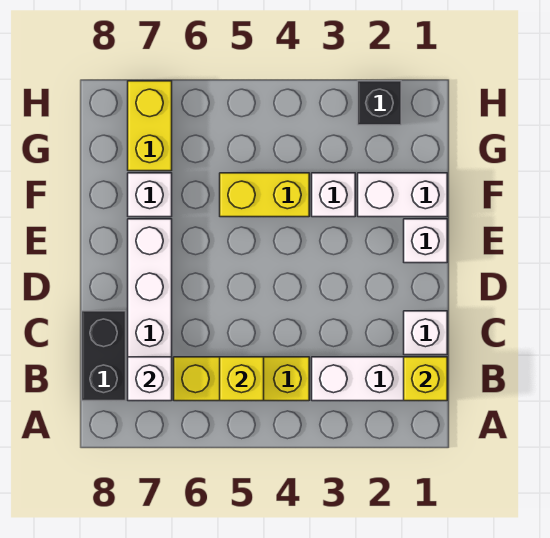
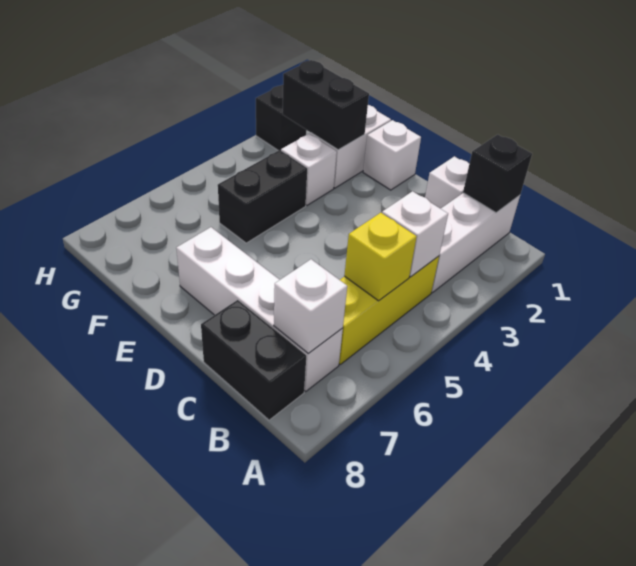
yellow 1x1 brick [404,357,447,401] -> black 1x1 brick [463,134,532,213]
none -> black 1x2 brick [282,60,369,150]
yellow 1x2 brick [220,173,309,217] -> black 1x2 brick [218,150,307,243]
white 1x1 brick [128,173,172,217] -> white 1x1 brick moved to [382,191,448,277]
yellow 1x2 brick [128,81,172,171] -> none

